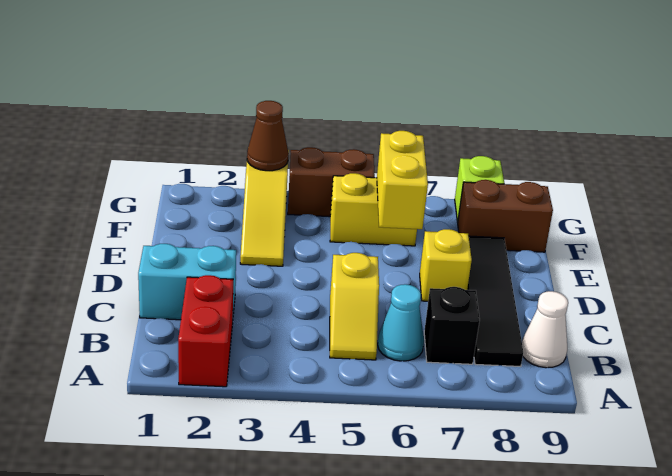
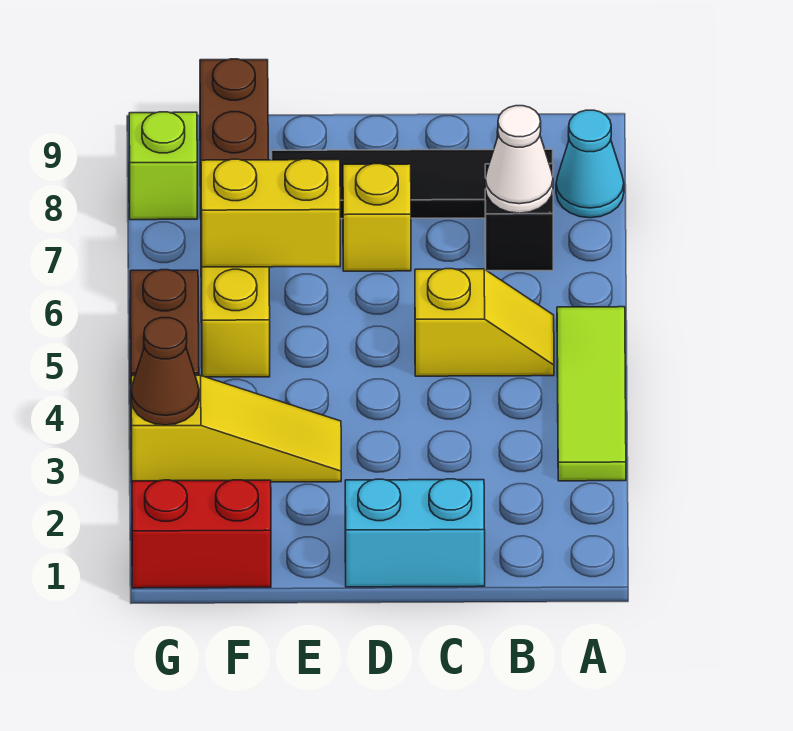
red 1x2 brick [178,275,233,387] -> red 1x2 brick moved to [132,480,271,588]
none -> lime 1x3 tile [557,307,626,481]
cyan 1x1 cone [378,284,424,361] -> cyan 1x1 cone moved to [556,110,624,218]
white 1x1 cone [522,291,568,368] -> white 1x1 cone moved to [485,106,553,213]
cyan 1x2 brick [138,244,236,320] -> cyan 1x2 brick turned to [345,479,485,587]

